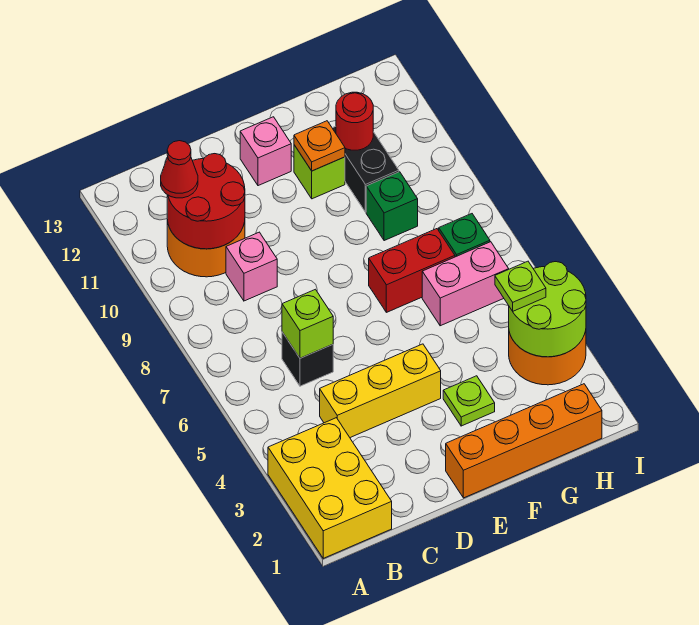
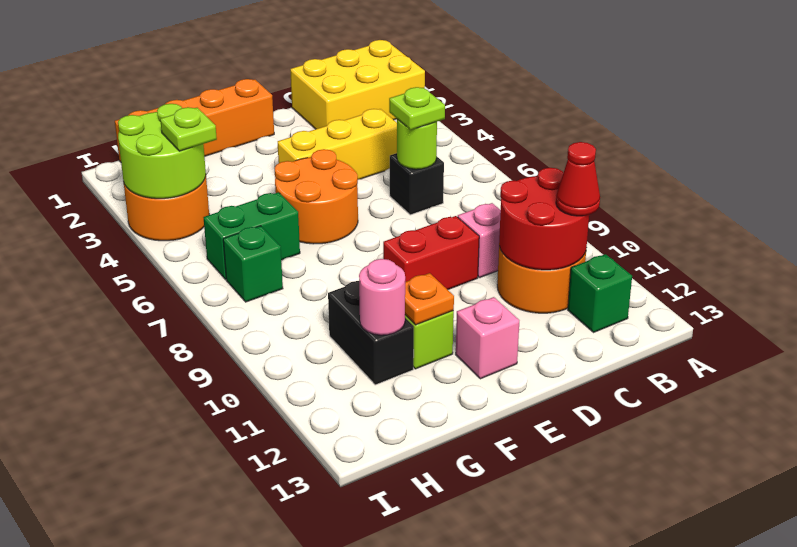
yellow 2x3 brick [268,418,392,558] -> yellow 2x3 brick turned to [290,40,425,129]
lime 1x1 brick [282,289,333,358] -> lime 1x1 round brick [397,119,437,169]
none -> orange 2x2 round brick [275,149,358,244]
lime 1x1 plate [443,376,495,426] -> lime 1x1 plate moved to [389,87,445,130]
red 1x2 brick [369,229,455,312] -> red 1x2 brick moved to [383,216,479,290]
pink 1x2 brick [422,242,509,326] -> green 1x2 brick [203,192,300,279]
green 1x1 brick [366,172,418,241] -> green 1x1 brick moved to [568,254,632,332]
red 1x1 round brick [336,92,373,150] -> pink 1x1 round brick [359,259,405,335]

